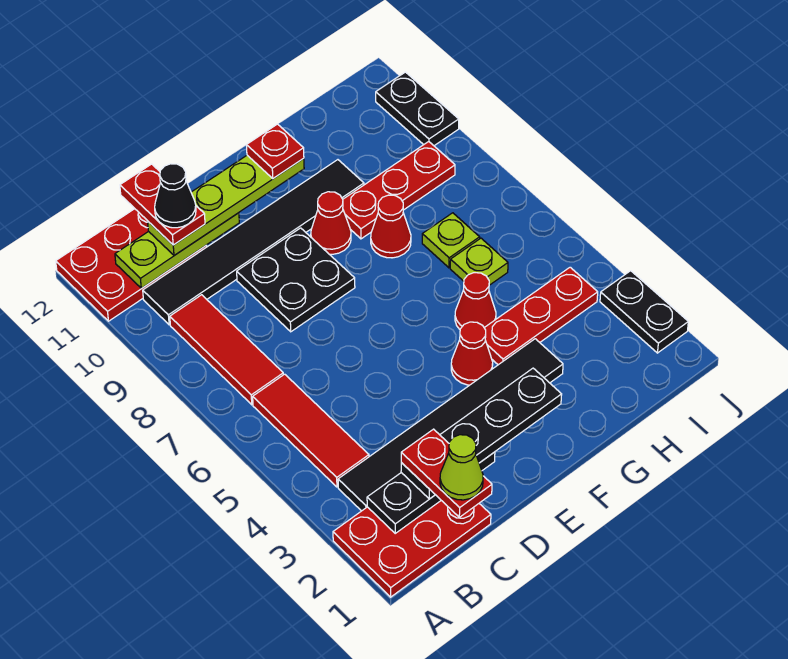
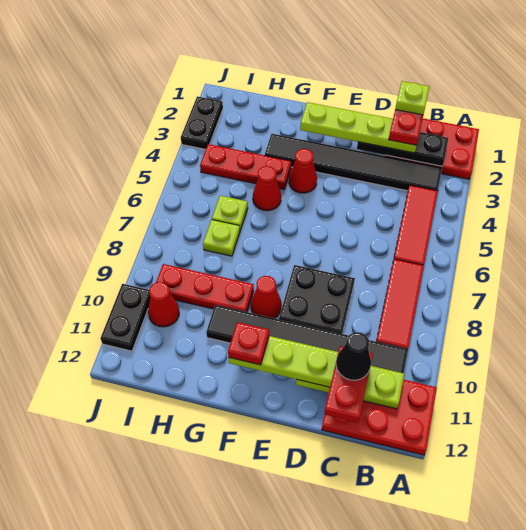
lime 1x1 cone [440,435,483,500] -> lime 1x1 plate [395,81,429,115]
black 1x4 plate [401,368,562,499] -> lime 1x4 plate [300,102,417,153]
red 1x1 cone [371,195,411,258] -> red 1x1 cone moved to [148,282,179,327]

